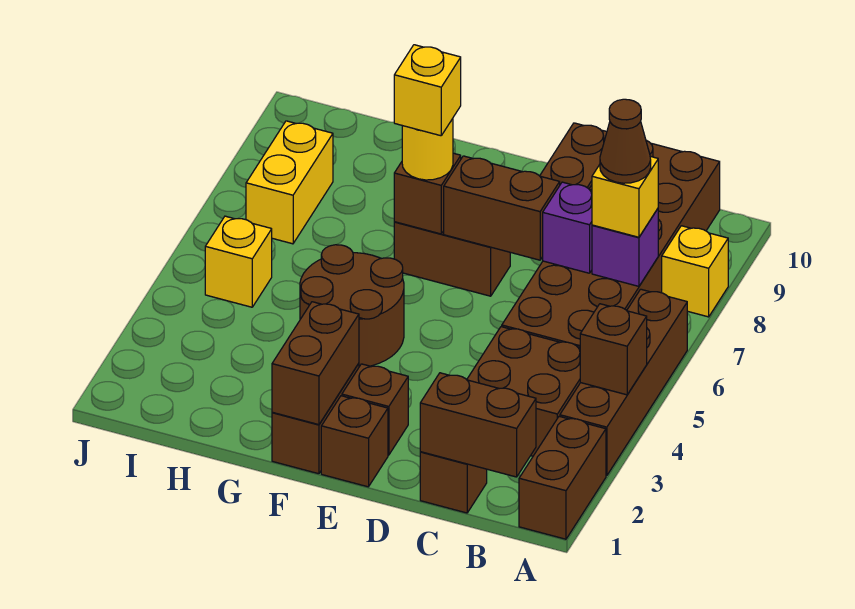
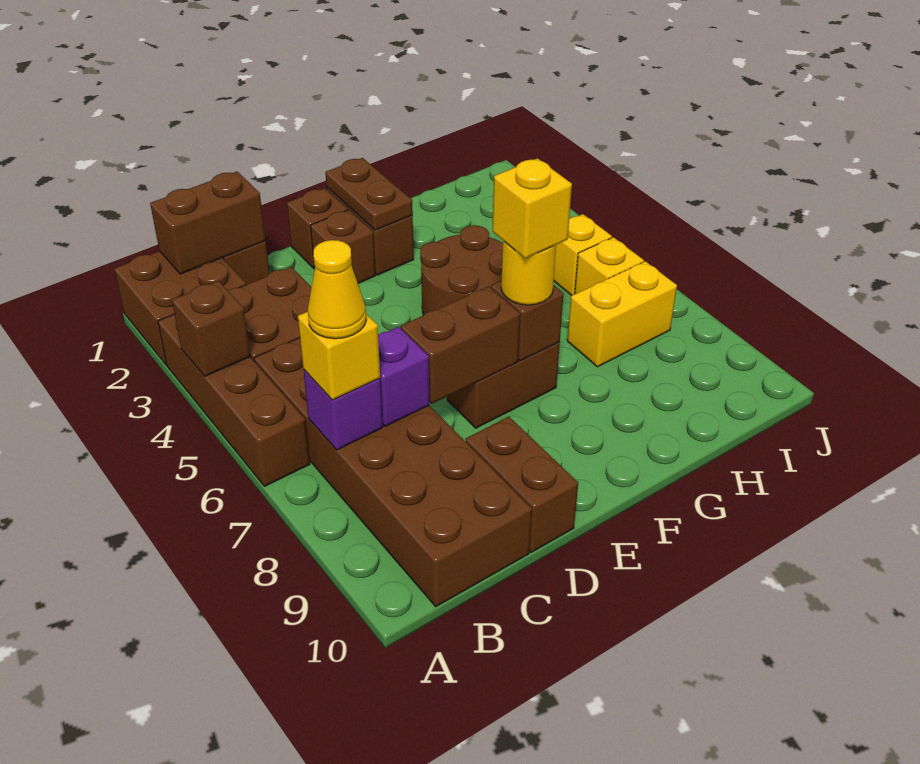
brown 1x2 brick [519,416,606,539] -> brown 2x2 brick [114,251,246,365]
yellow 1x1 brick [662,226,728,317] -> yellow 1x1 brick moved to [575,237,644,294]
brown 1x1 cone [600,99,651,183] -> yellow 1x1 cone [308,240,366,339]
brown 1x2 brick [272,302,359,425] -> brown 1x2 plate [325,158,413,230]
yellow 1x2 brick [246,121,333,244] -> yellow 1x2 brick turned to [567,261,677,367]

